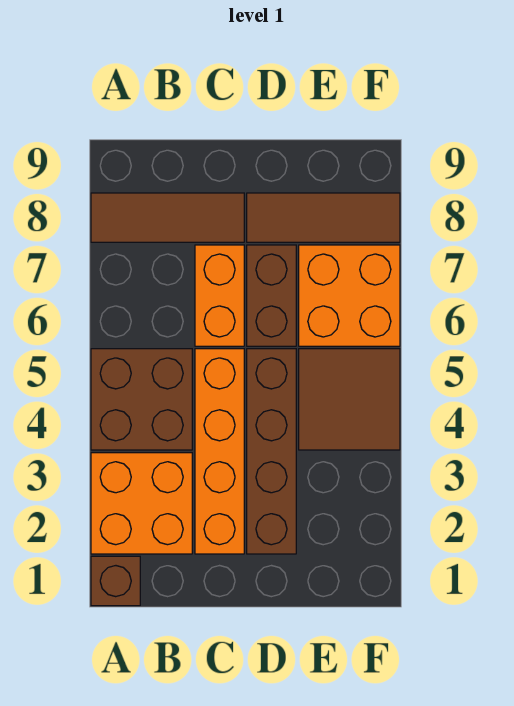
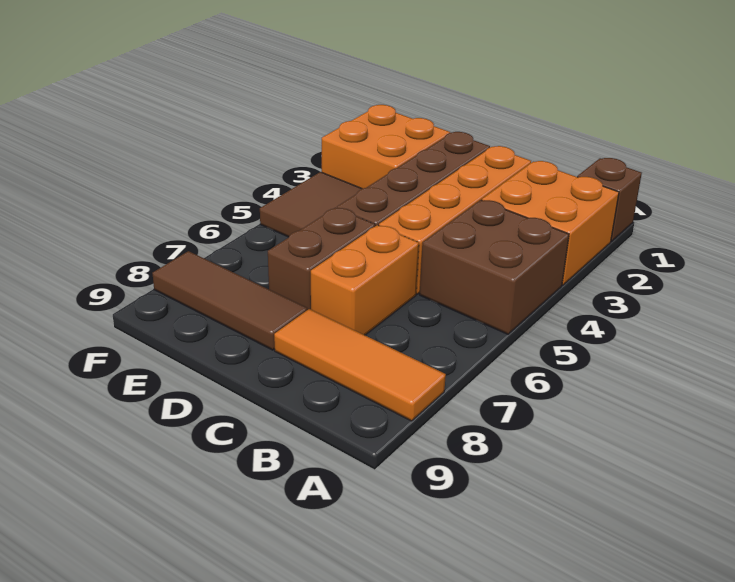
brown 1x3 tile [91,193,244,242] -> orange 1x3 tile [274,309,446,421]
orange 2x2 brick [299,245,400,346] -> orange 2x2 brick moved to [322,105,450,189]

